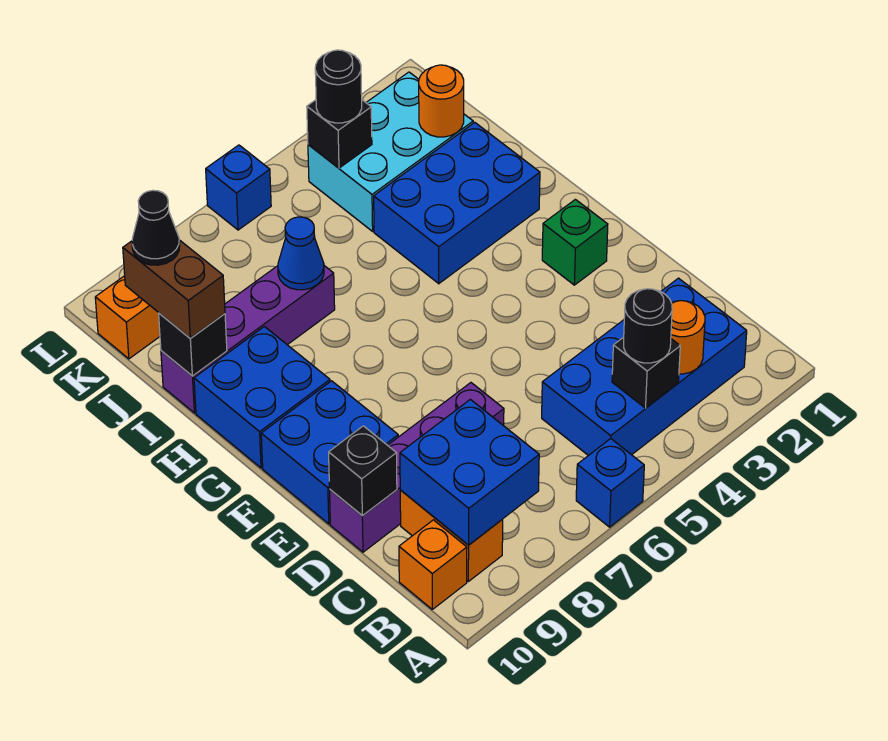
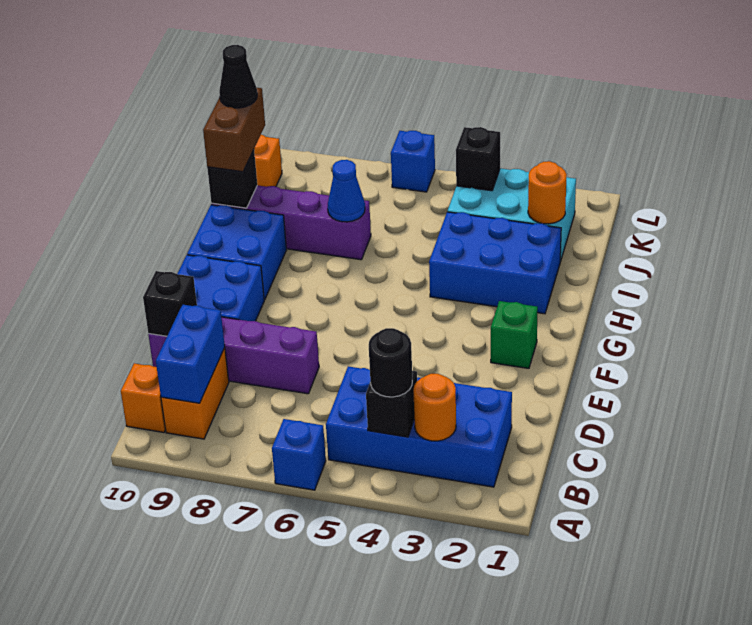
blue 2x2 brick [400,399,539,545] -> blue 1x2 brick [156,305,225,403]
black 1x1 round brick [315,50,362,123] -> none

